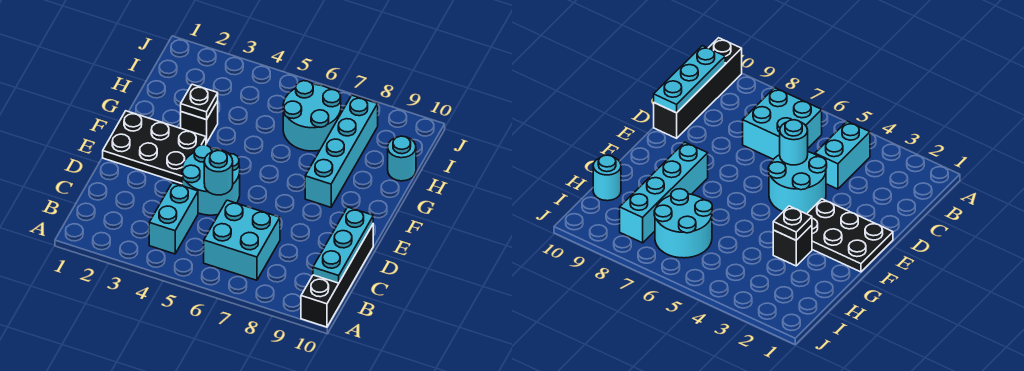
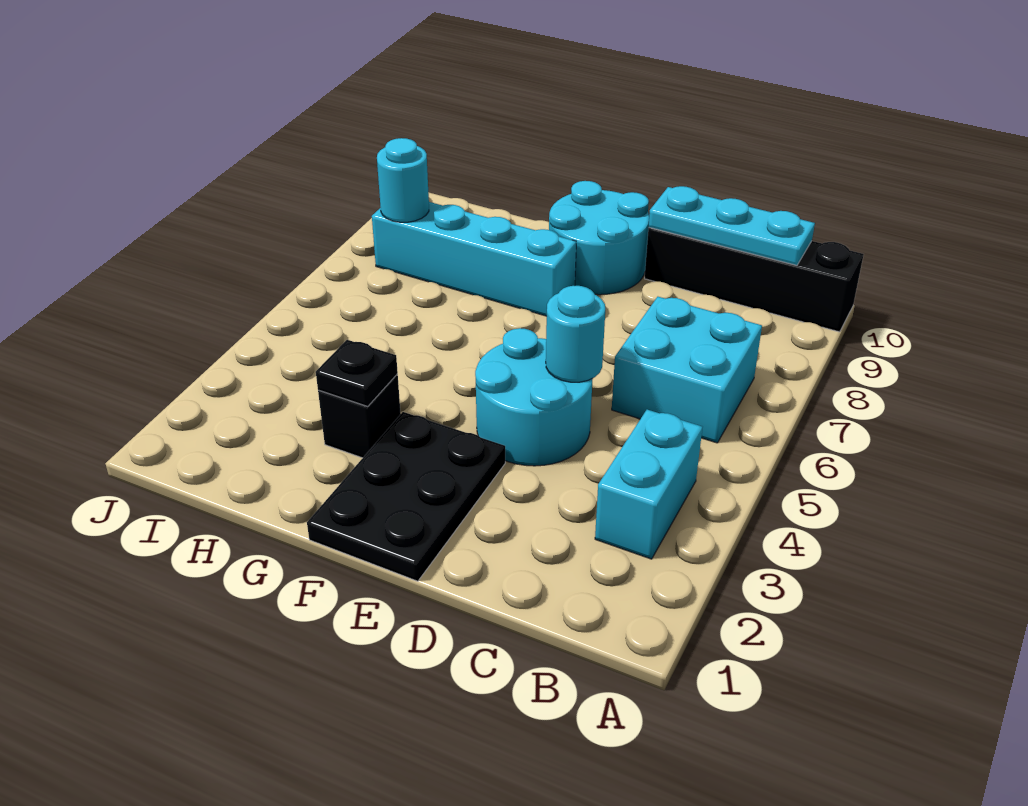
cyan 1x2 brick [149,183,198,254] -> cyan 1x2 brick turned to [595,410,702,559]
cyan 2x2 round brick [283,81,341,151] -> cyan 2x2 round brick moved to [549,181,649,295]
cyan 1x1 round brick [388,136,416,181] -> cyan 1x1 round brick moved to [377,138,429,222]

